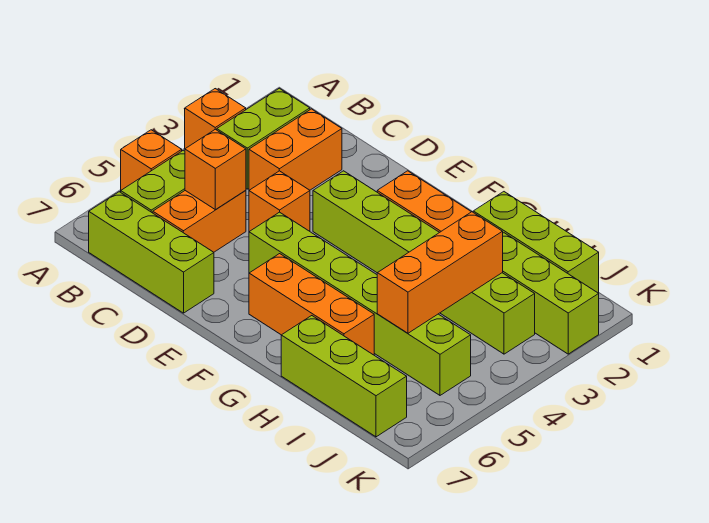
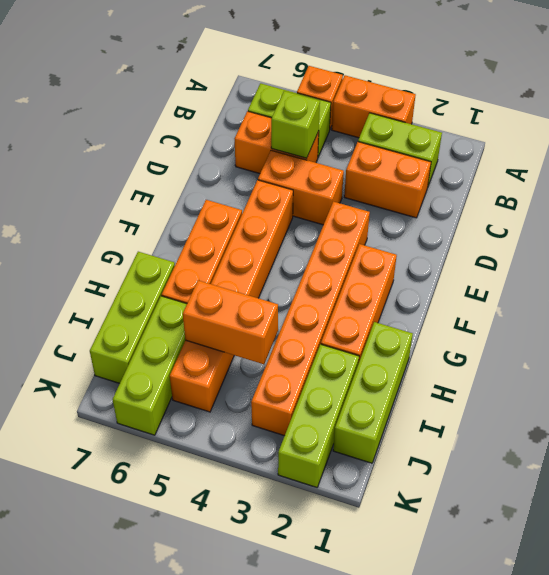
orange 1x1 brick [185,89,246,149] -> orange 1x2 brick [332,75,416,138]
lime 1x3 brick [89,192,214,313] -> lime 1x3 brick moved to [113,296,187,435]
orange 1x1 brick [185,129,246,210] -> lime 1x1 brick [271,91,320,158]
orange 1x1 brick [249,171,310,232] -> orange 1x2 brick [258,150,344,225]
lime 1x6 brick [313,171,535,354] -> orange 1x6 brick [251,202,370,436]
lime 1x6 brick [249,212,471,395] -> orange 1x6 brick [170,180,293,412]
orange 1x3 brick [377,212,503,333] -> orange 1x2 brick [183,280,278,364]

